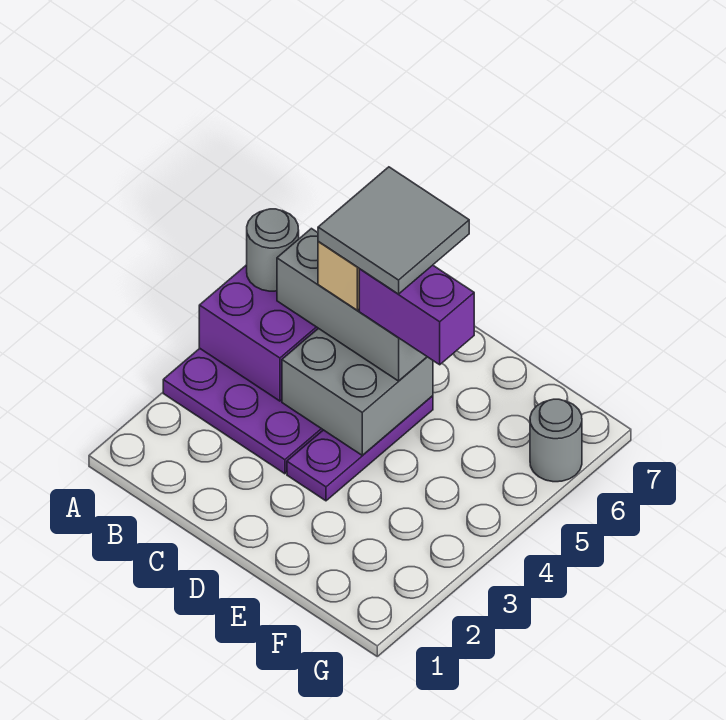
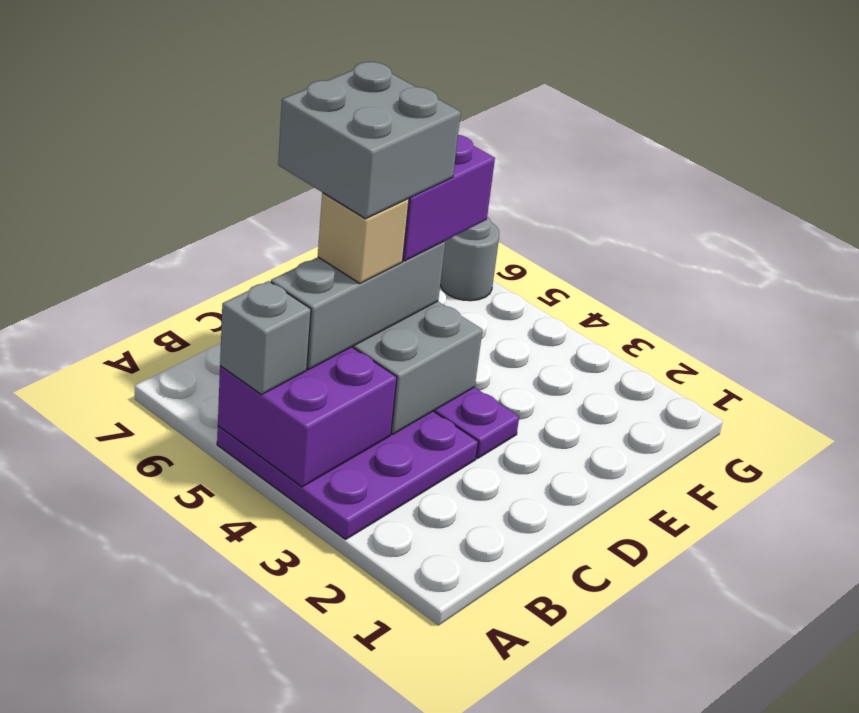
grey 1x1 round brick [247,209,299,291] -> grey 1x1 brick [220,281,311,395]
grey 2x2 tile [318,167,469,294] -> grey 2x2 brick [278,62,461,219]

